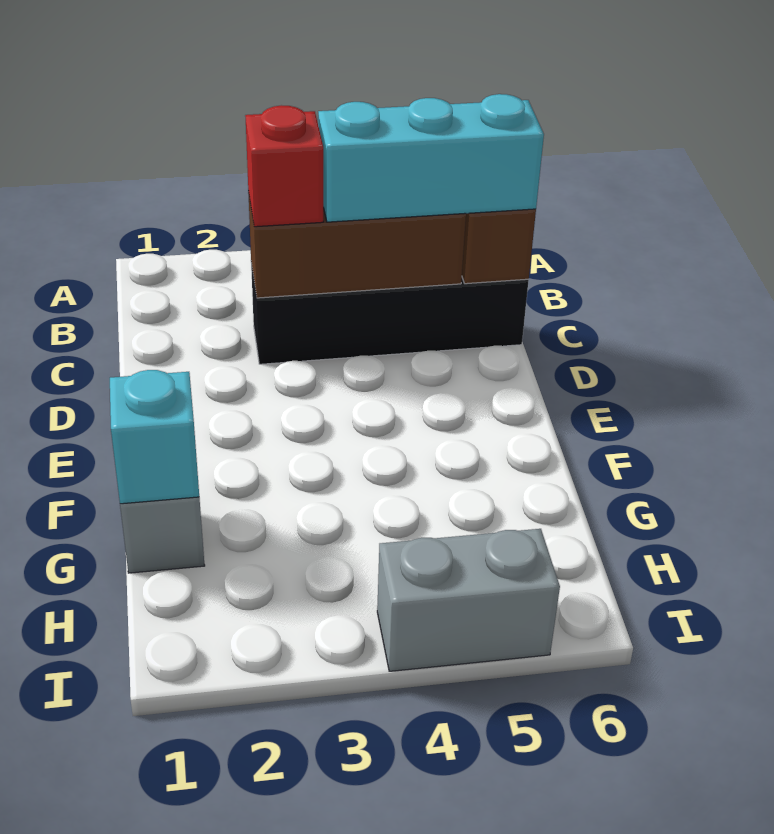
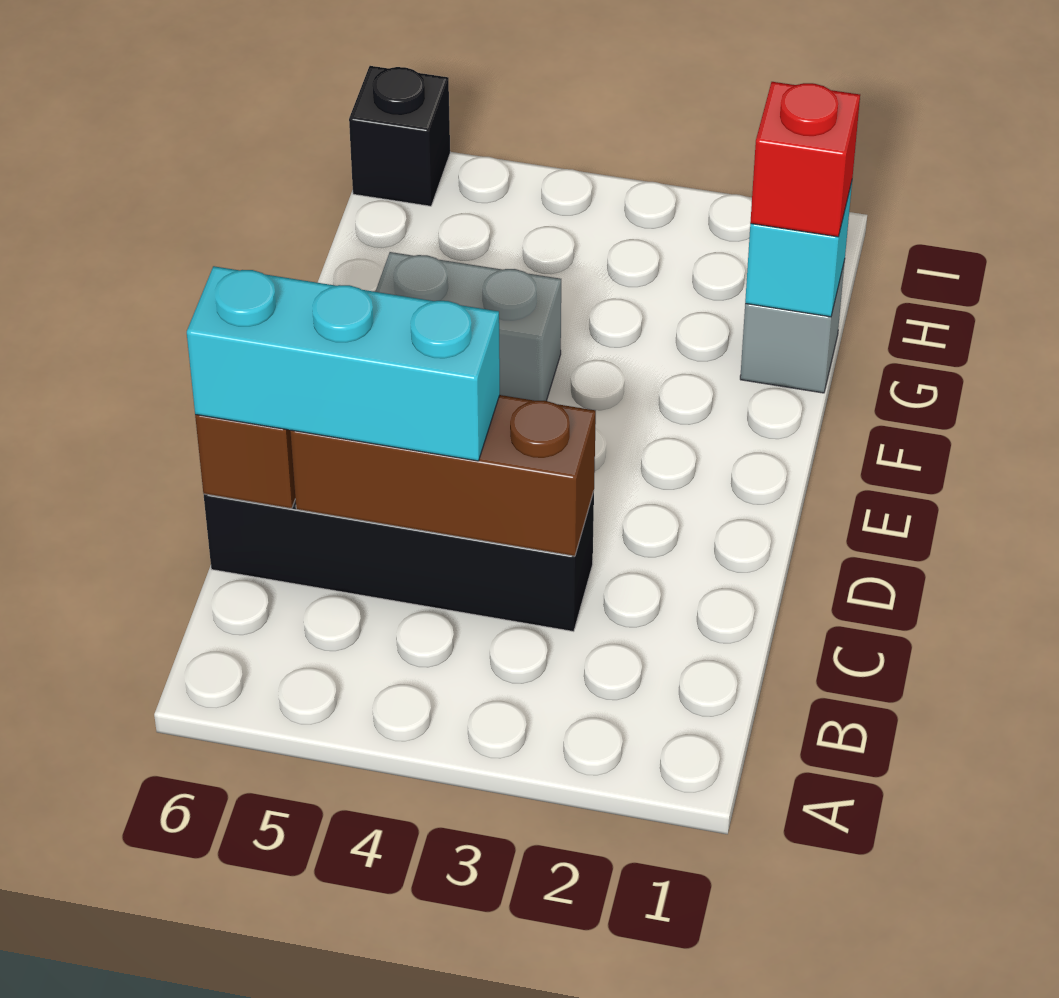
red 1x1 brick [245,105,323,227] -> red 1x1 brick moved to [750,82,860,237]
grey 1x2 brick [377,529,560,671] -> grey 1x2 brick moved to [375,252,561,401]
none -> black 1x1 brick [349,66,450,206]

